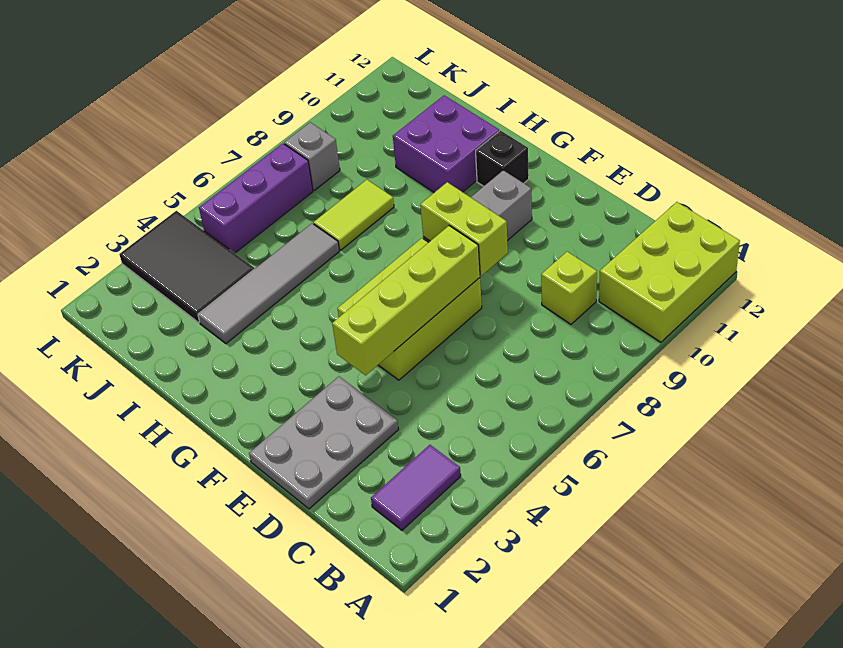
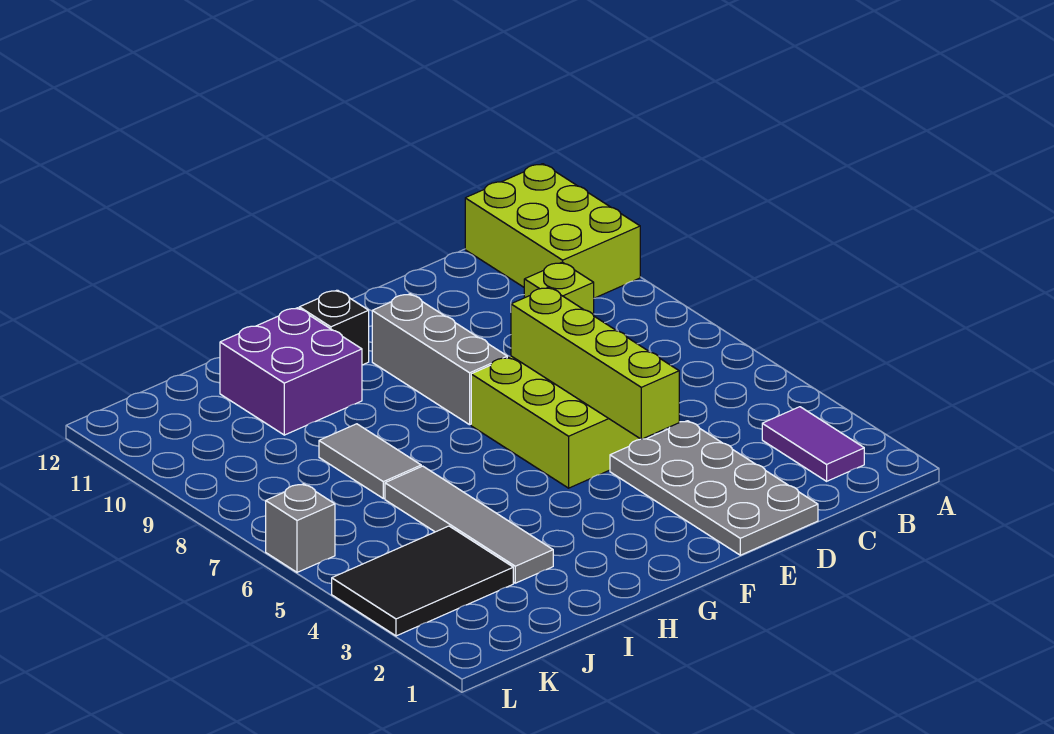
grey 2x3 plate [249,377,398,509] -> grey 2x4 plate [610,421,818,555]
lime 1x2 brick [420,182,508,276] -> none
lime 1x2 tile [313,180,394,250] -> grey 1x2 tile [319,424,421,499]
purple 1x3 brick [199,143,313,253] -> none
grey 1x1 brick [284,122,340,190] -> grey 1x1 brick moved to [266,484,335,572]

